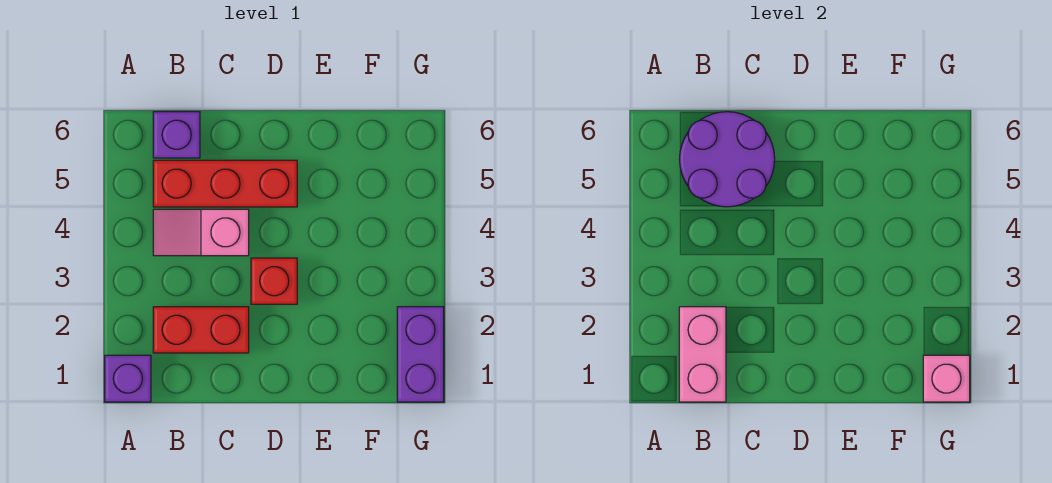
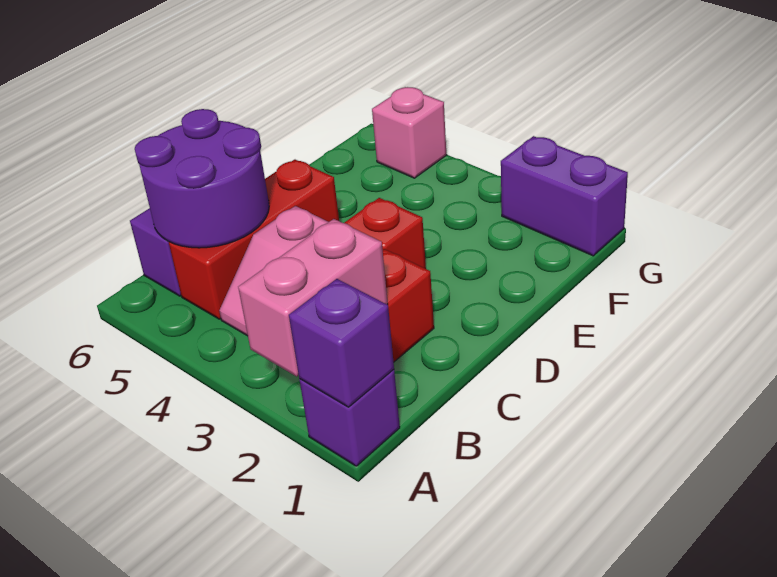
none -> purple 1x1 brick [289,279,394,407]
pink 1x2 brick [679,307,726,402] -> pink 1x2 brick turned to [238,219,388,376]
pink 1x1 brick [923,355,970,402] -> pink 1x1 brick moved to [372,87,446,178]

